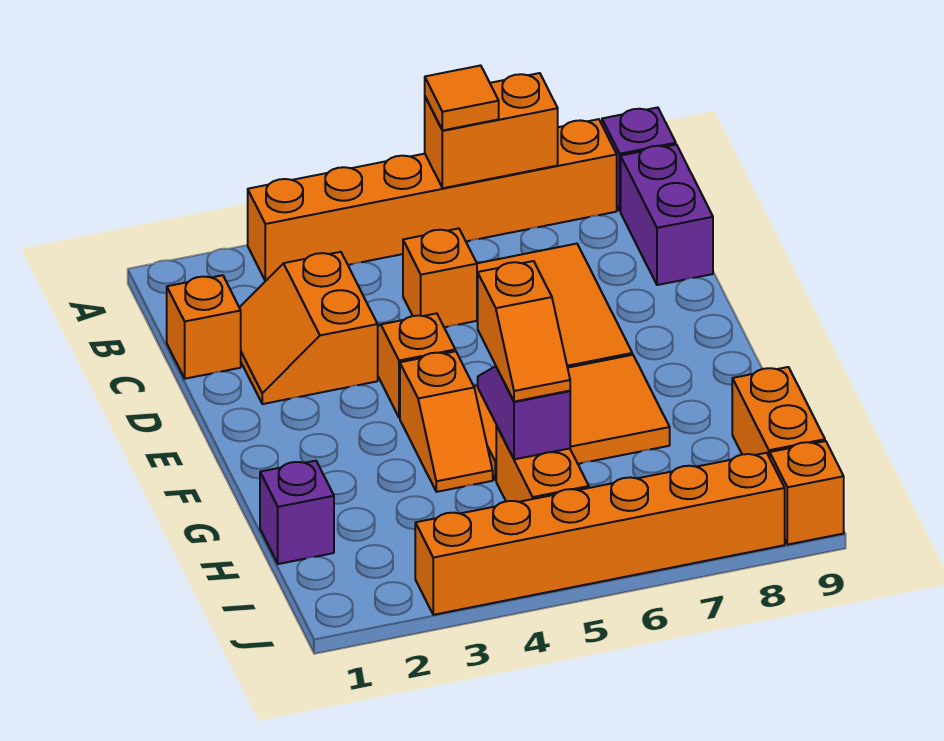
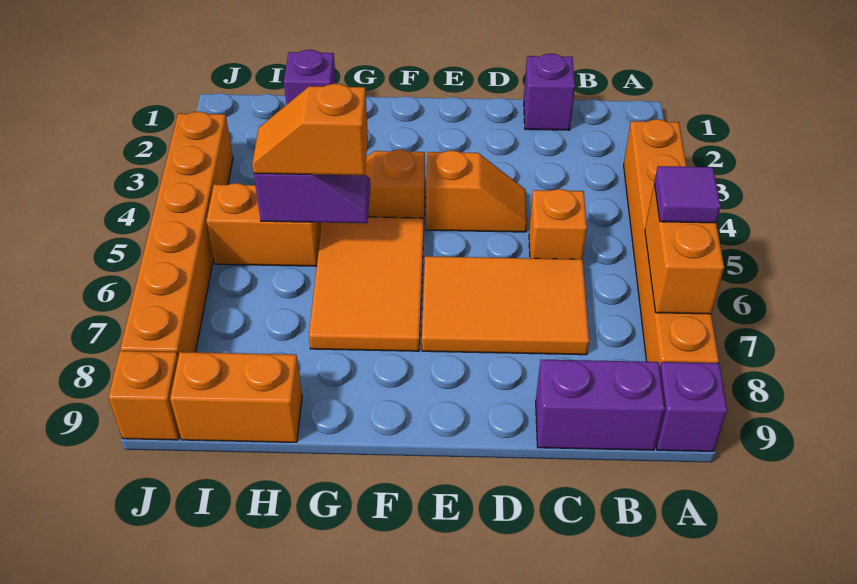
orange 1x1 tile [425,65,499,130] -> purple 1x1 tile [654,166,721,223]
orange 1x1 brick [167,275,241,379] -> purple 1x1 brick [524,54,575,130]
orange 2x2 slope [240,252,378,404] -> none

